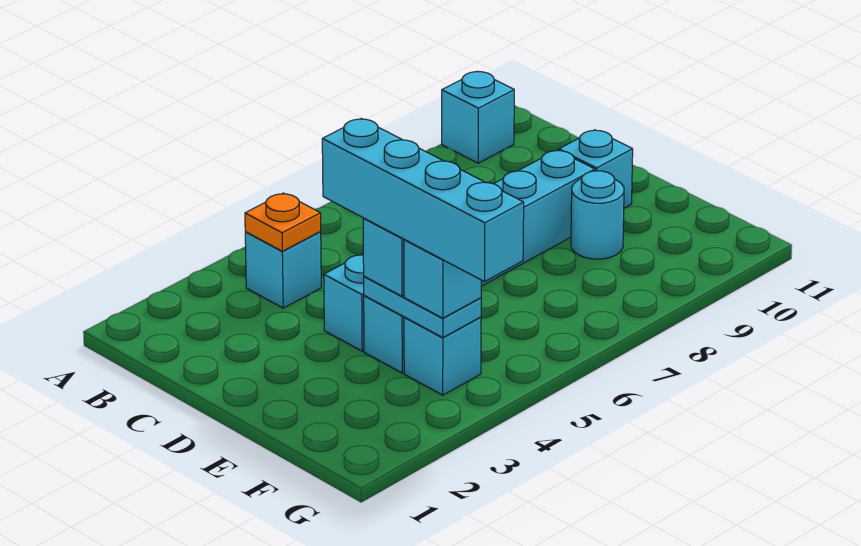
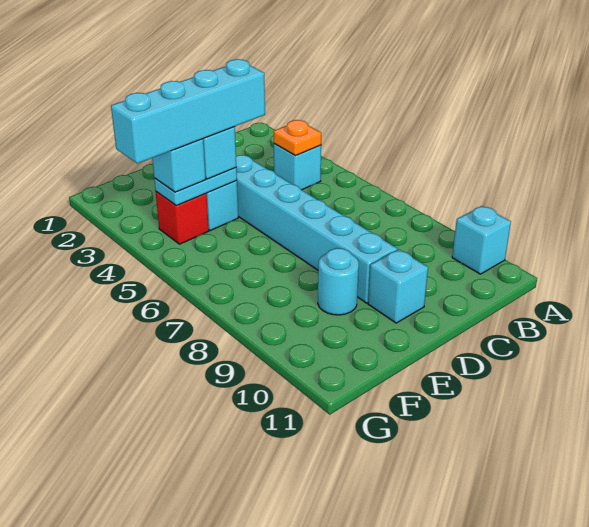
cyan 1x1 brick [404,317,481,395] -> red 1x1 brick [156,192,209,244]

